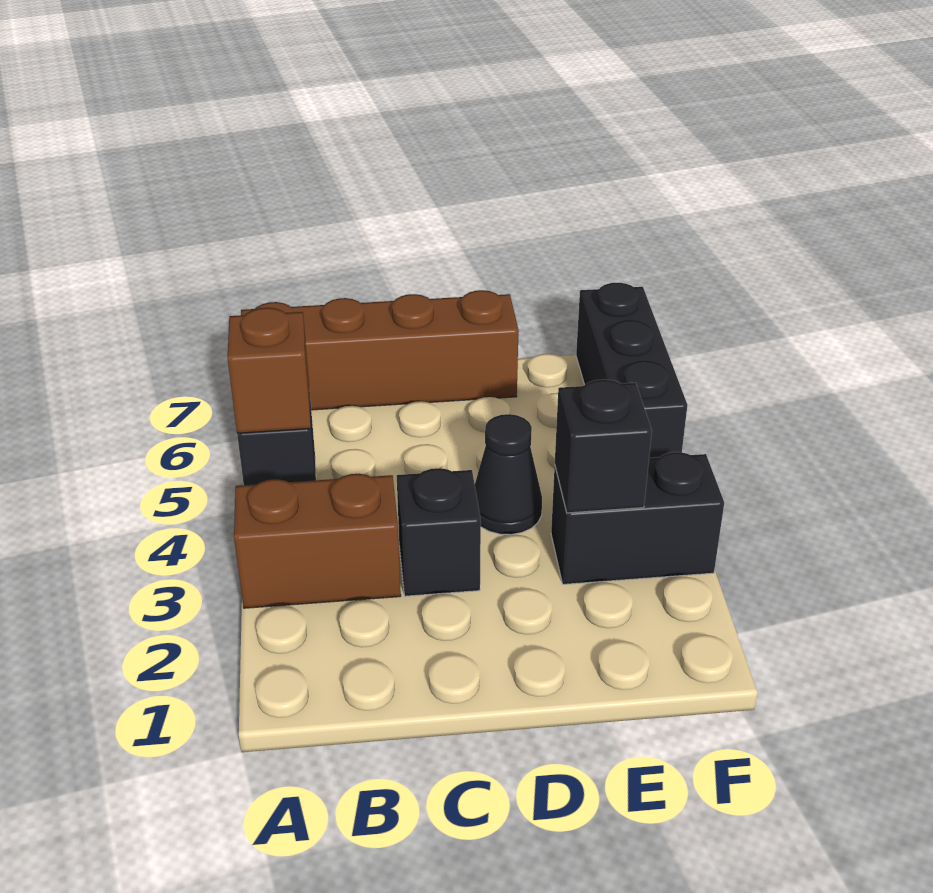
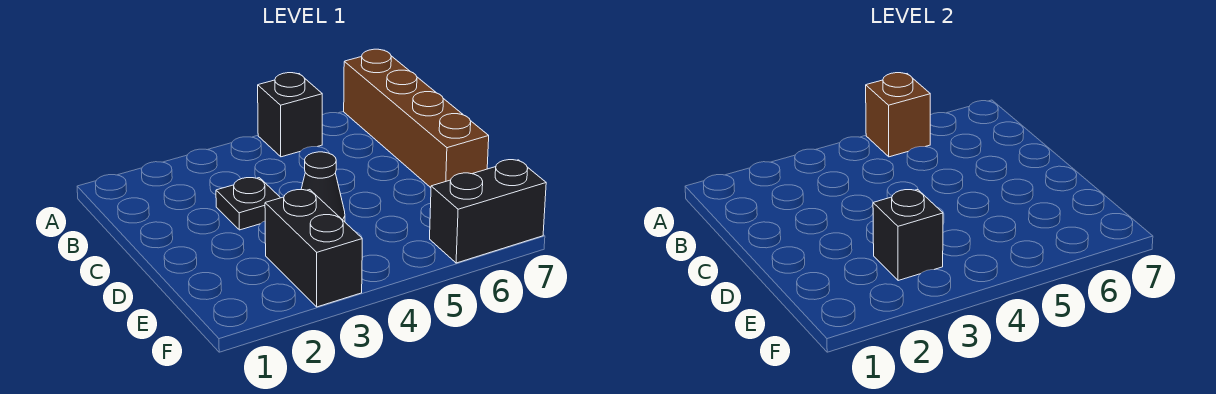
brown 1x2 brick [234,474,401,608] -> none
black 1x1 brick [397,468,481,596] -> black 1x1 plate [216,178,280,230]
black 1x3 brick [576,283,688,458] -> black 1x2 brick [430,160,546,263]

